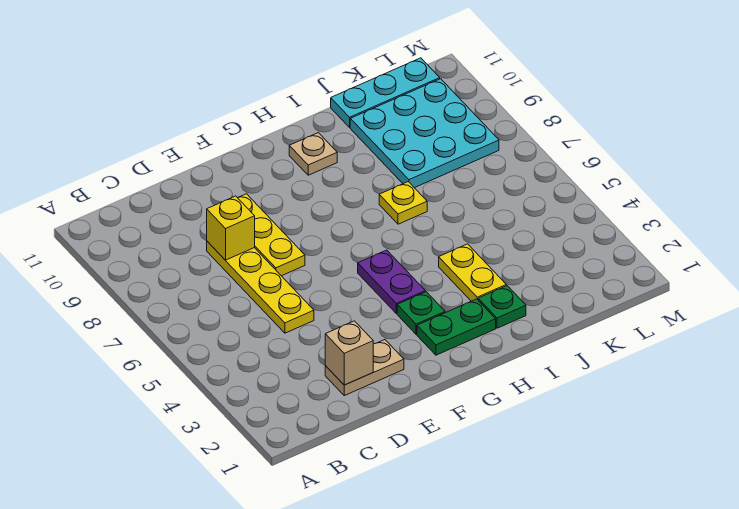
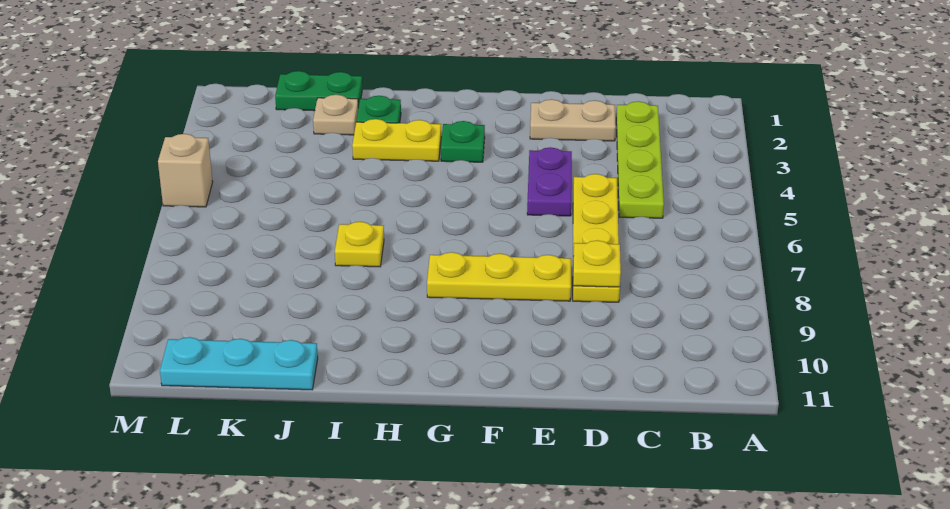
none -> lime 1x4 plate [616,101,664,218]
tan 1x1 brick [325,321,373,385] -> tan 1x1 brick moved to [158,134,213,207]
yellow 1x1 brick [207,196,255,260] -> yellow 1x1 plate [573,240,621,287]
yellow 1x3 plate [238,194,305,276] -> yellow 1x3 plate turned to [427,252,571,301]
green 1x2 plate [417,299,496,355] -> green 1x2 plate moved to [275,71,362,111]
purple 1x2 plate [358,250,425,314] -> purple 1x2 plate moved to [527,147,572,216]
tan 1x1 plate [289,133,337,175] -> tan 1x1 plate moved to [313,95,358,135]
yellow 1x2 plate [439,244,506,301] -> yellow 1x2 plate turned to [352,119,441,161]
cyan 3x3 plate [350,79,499,188] -> none

